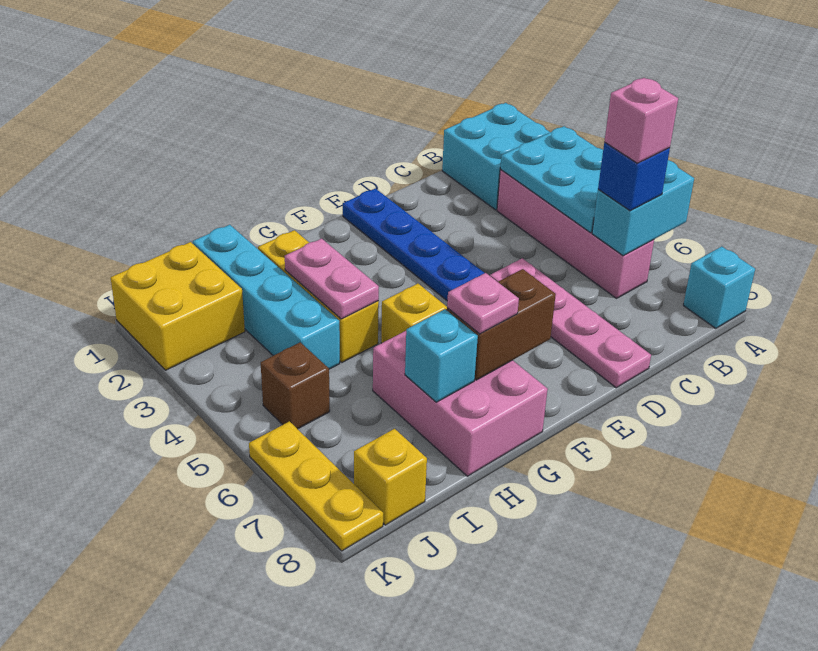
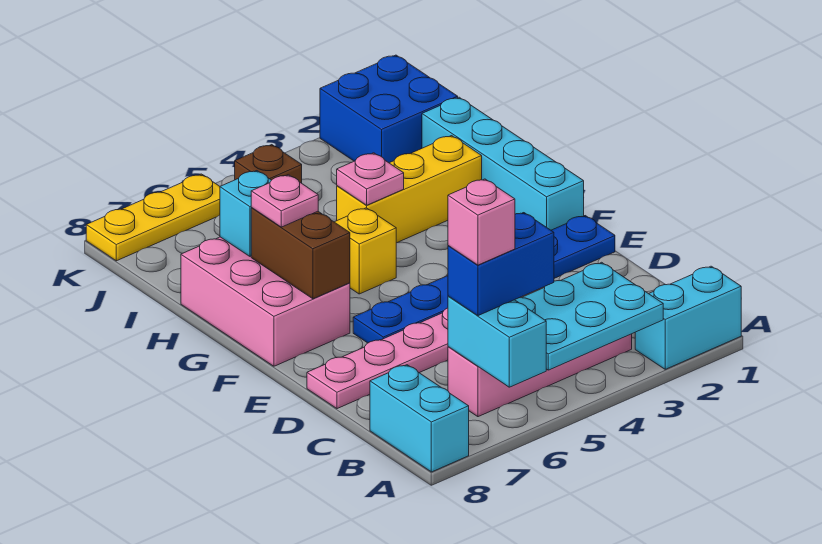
cyan 2x2 brick [442,103,550,210] -> cyan 1x2 brick [635,266,741,369]
cyan 1x1 brick [683,246,755,328] -> cyan 1x2 brick [370,365,469,472]
blue 1x1 brick [598,143,670,211] -> blue 1x2 brick [448,213,554,316]
pink 2x3 brick [373,331,548,476] -> pink 2x3 brick turned to [181,237,350,366]
pink 1x2 plate [285,239,379,319] -> pink 1x1 plate [337,153,404,205]
cyan 1x4 brick [193,225,340,369] -> cyan 1x4 brick turned to [422,97,584,230]
yellow 2x2 brick [111,242,245,370] -> blue 2x2 brick [320,55,458,163]
yellow 1x1 brick [354,429,427,525] -> none

